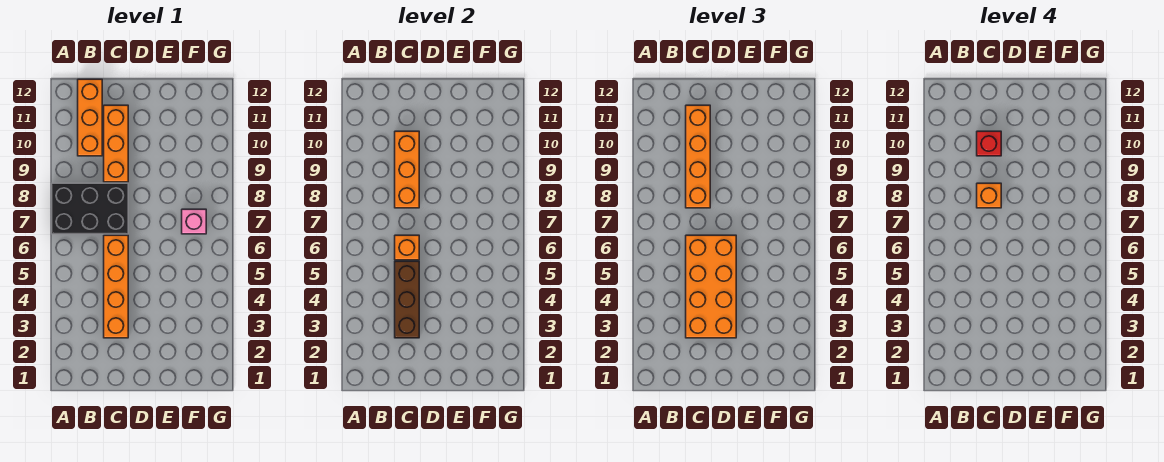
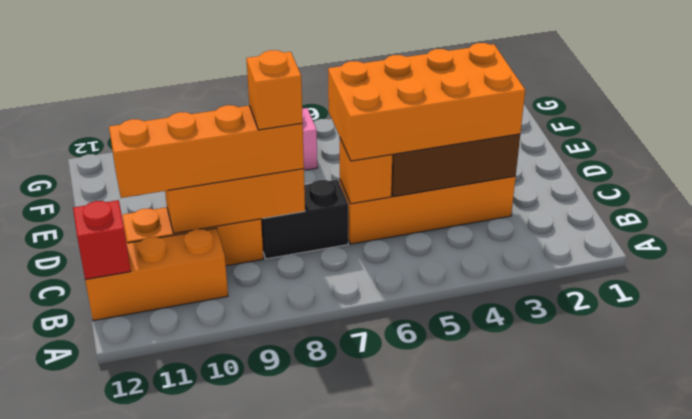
black 2x3 brick [52,183,128,234] -> black 1x2 brick [261,180,348,259]
red 1x1 brick [977,131,1001,156] -> red 1x1 brick moved to [73,200,131,279]

